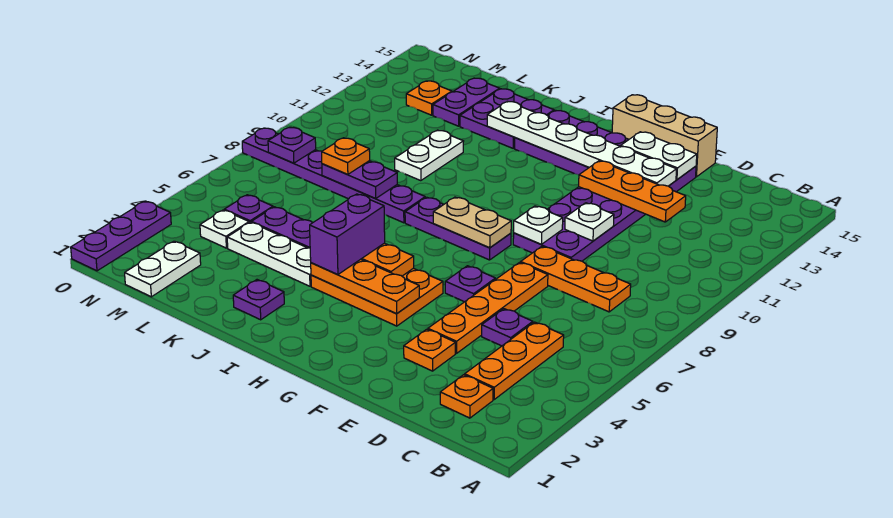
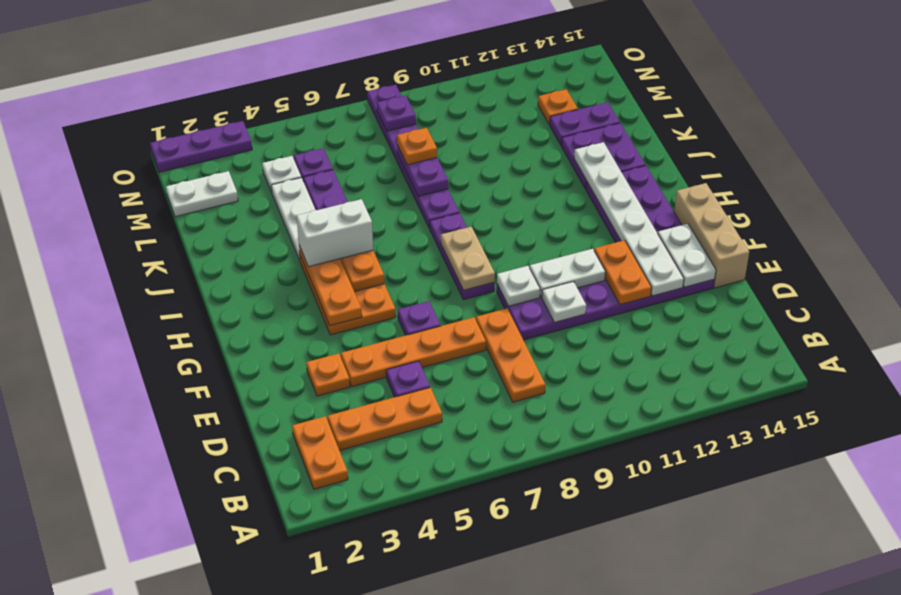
orange 1x1 plate [440,375,493,418] -> orange 1x2 plate [292,416,348,489]
orange 1x3 plate [579,161,686,222] -> orange 1x2 plate [594,240,652,305]
purple 1x2 brick [310,194,385,274] -> white 1x2 brick [297,199,373,267]
purple 1x1 plate [233,280,284,320] -> none
white 1x2 plate [395,130,464,181] -> white 1x2 plate moved to [530,249,605,297]

